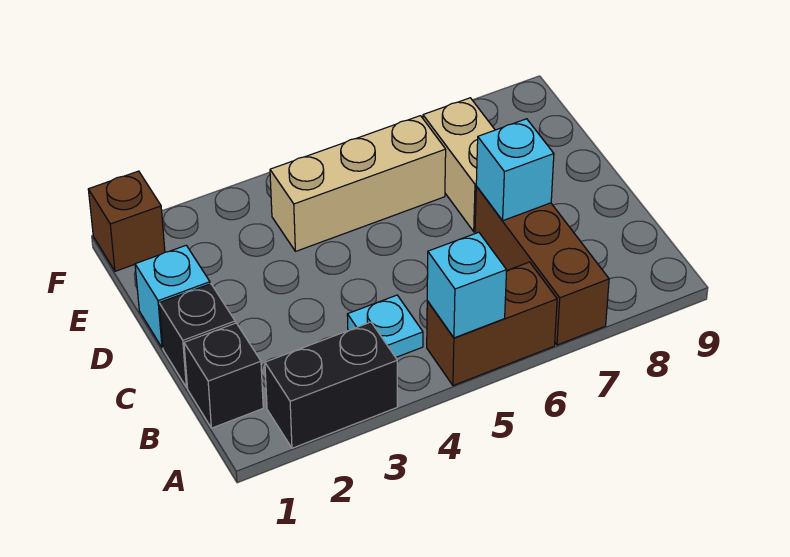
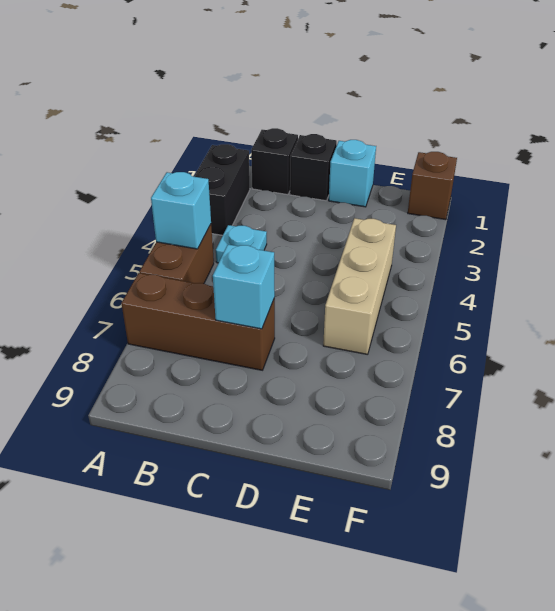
tan 1x2 brick [423,98,495,232] -> none

